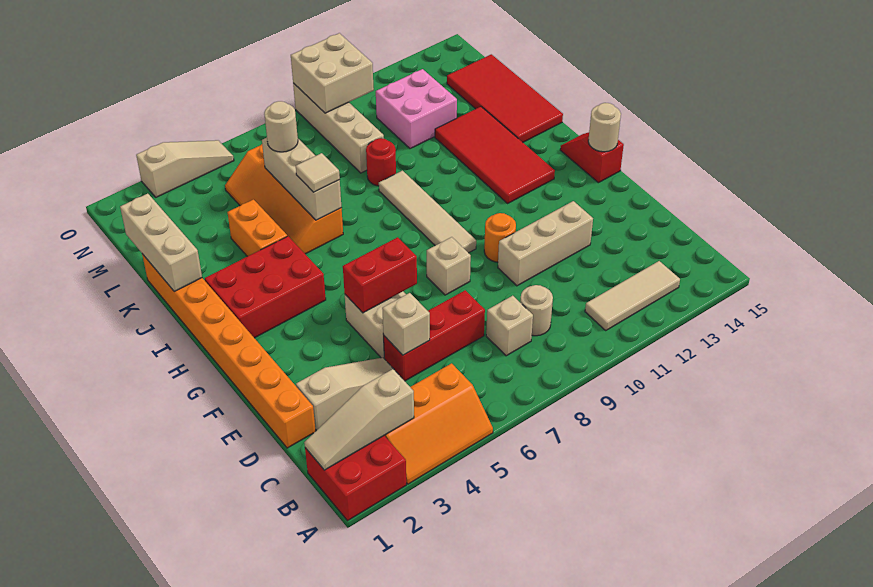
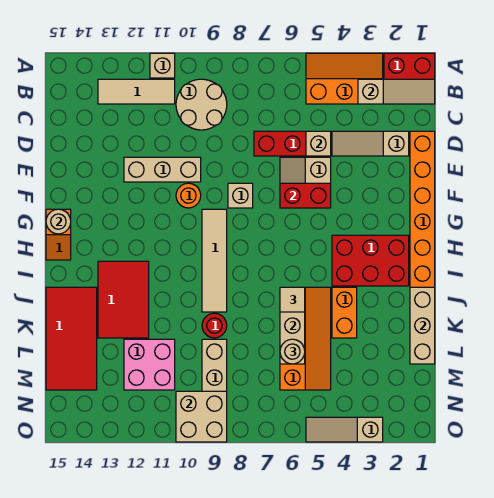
tan 1x1 brick [486,296,533,356] -> tan 1x1 brick moved to [150,53,175,78]
tan 1x1 round brick [520,285,553,336] -> tan 2x2 round brick [176,79,227,130]
red 1x2 slope [560,132,624,183] -> orange 1x2 slope [46,209,71,260]
red 2x4 tile [435,107,555,203] -> red 2x3 tile [98,261,149,338]

